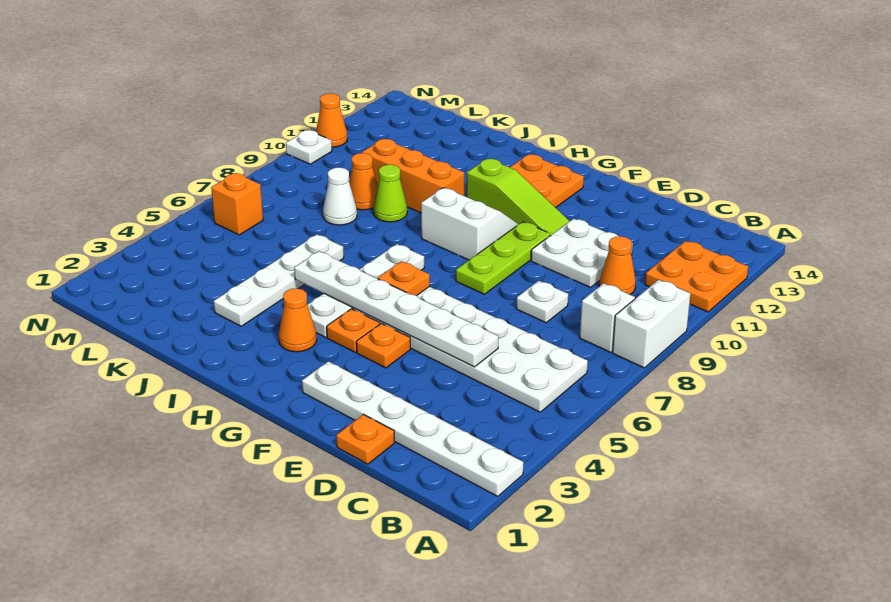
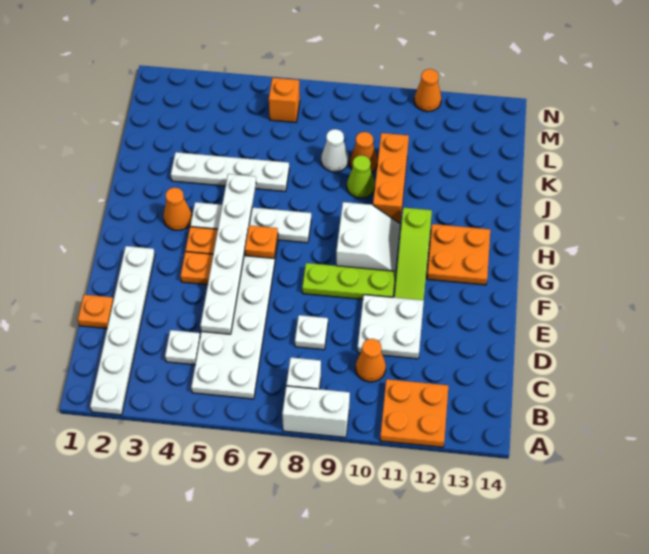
white 1x1 plate [286,130,332,164] -> white 1x1 plate moved to [165,330,200,365]

